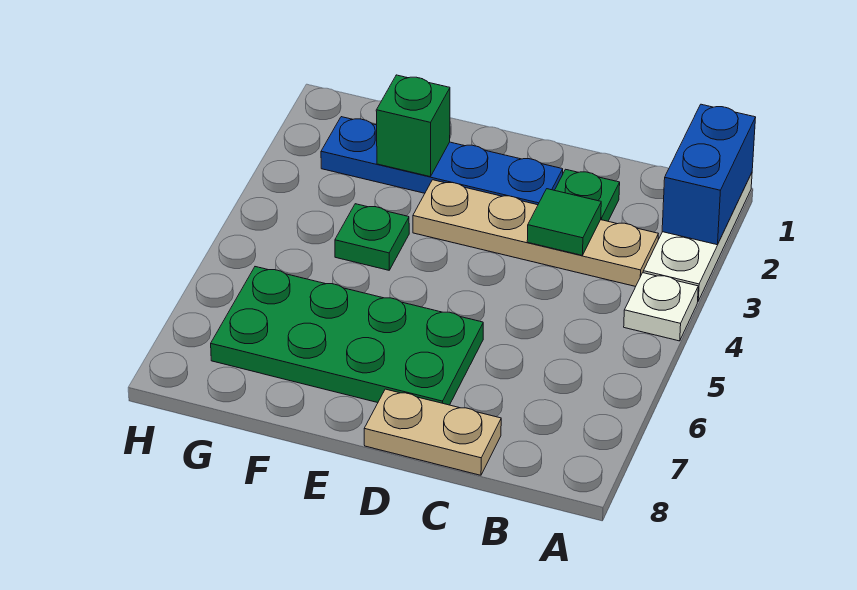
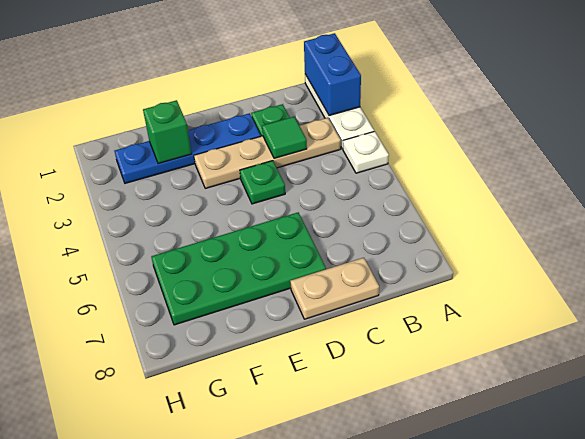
green 1x1 plate [335,204,409,270] -> green 1x1 plate moved to [240,161,285,204]

